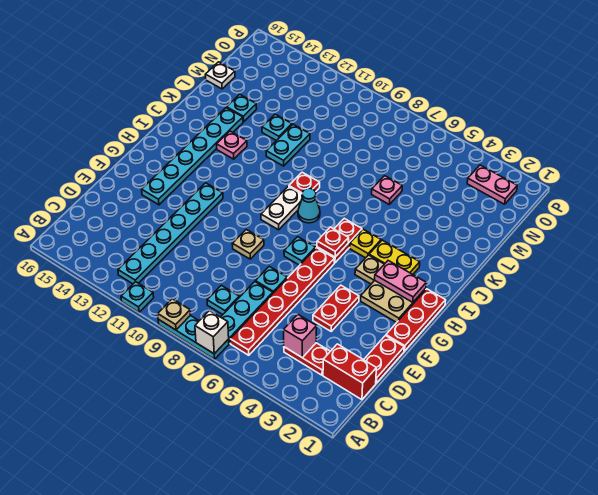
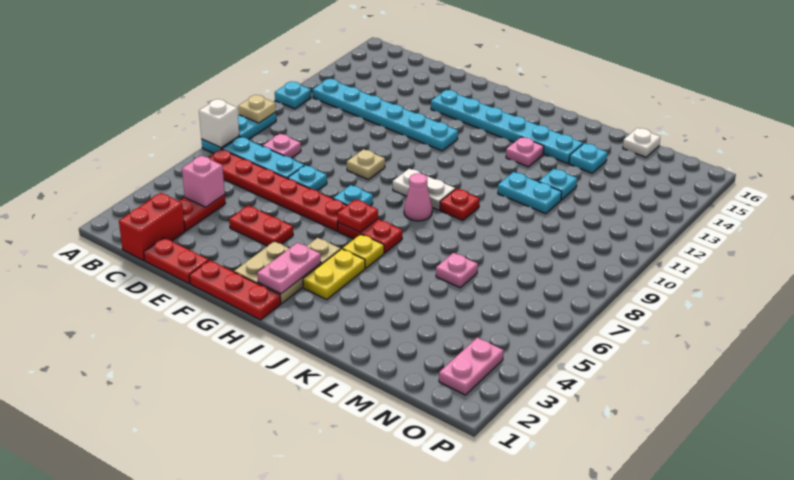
cyan 1x1 plate [207,285,239,315] -> pink 1x1 plate [263,134,301,158]
cyan 1x1 cone [298,188,320,223] -> pink 1x1 cone [404,173,432,221]

